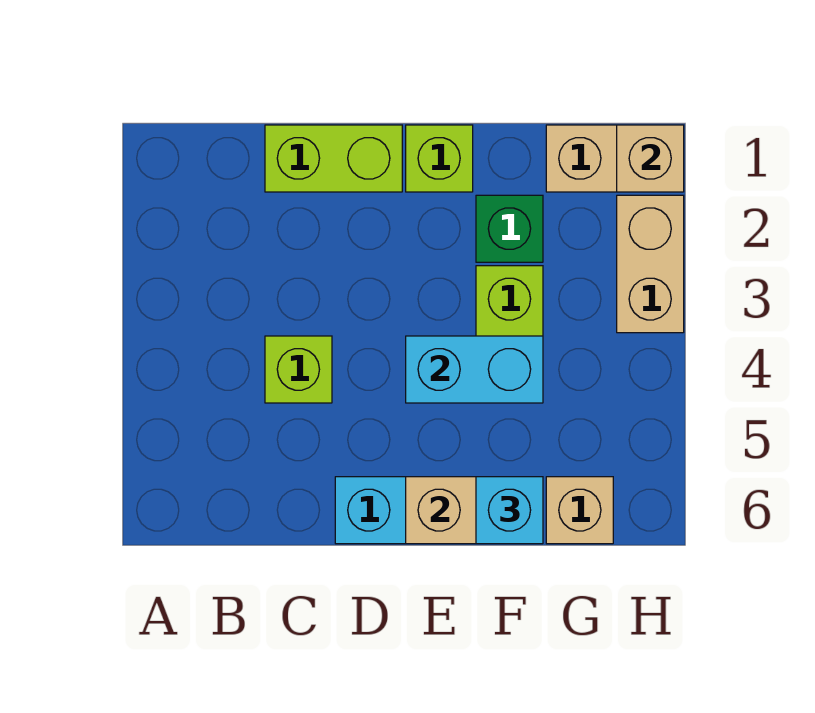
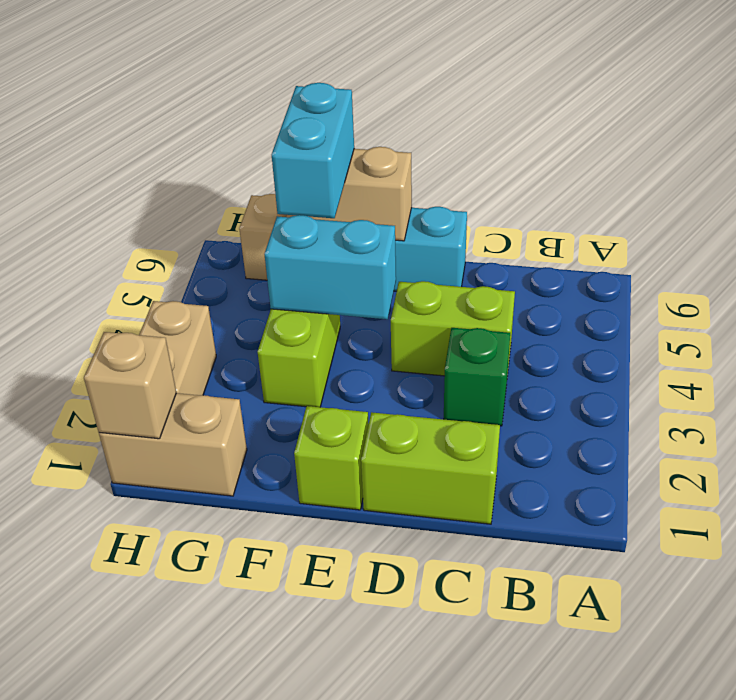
lime 1x1 brick [265,336,332,403] -> lime 1x2 brick [391,281,515,376]
green 1x1 brick [476,195,543,262] -> green 1x1 brick moved to [444,328,510,426]
cyan 1x1 brick [476,477,543,544] -> cyan 1x2 brick [272,83,354,218]

